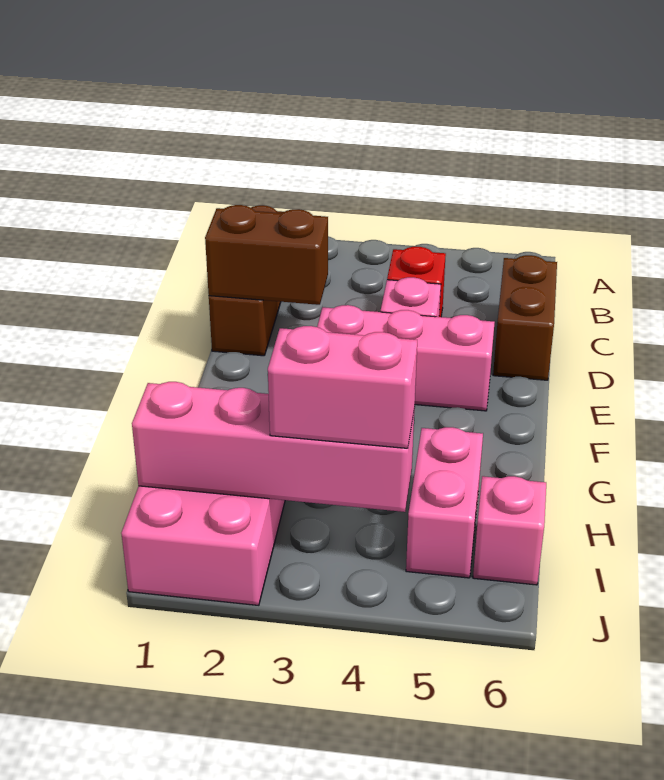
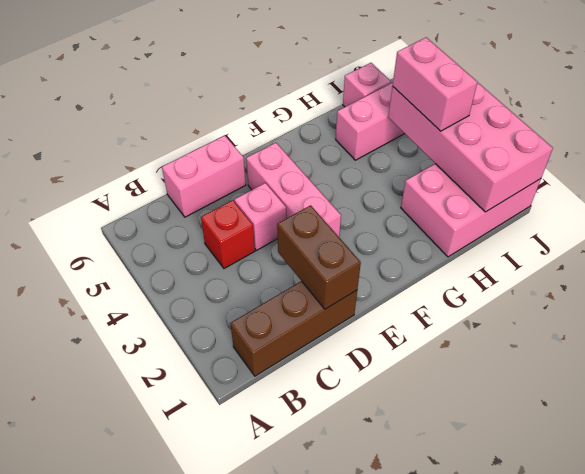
brown 1x2 brick [493,255,557,380] -> pink 1x2 brick [162,135,246,217]
pink 1x4 brick [132,382,414,512] -> pink 2x4 brick [388,82,553,212]

